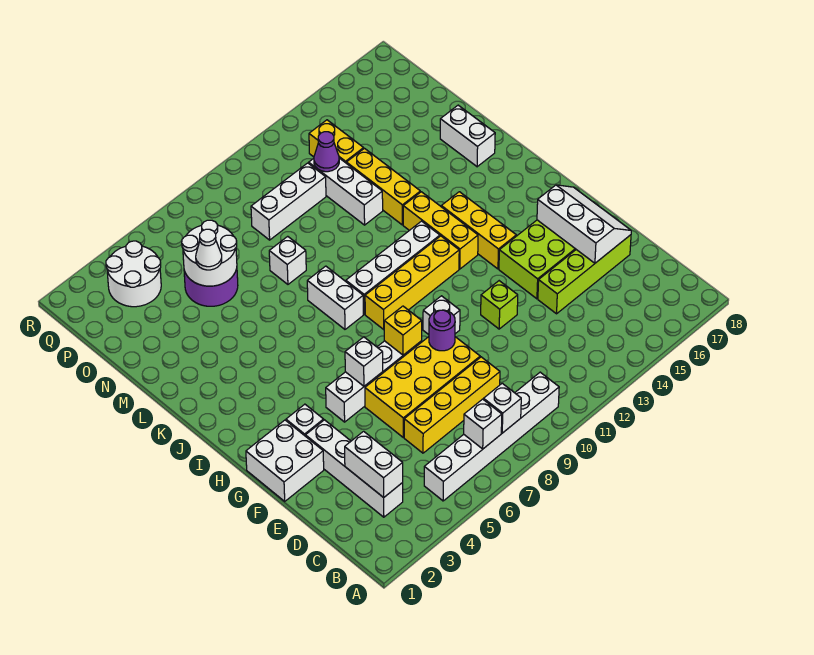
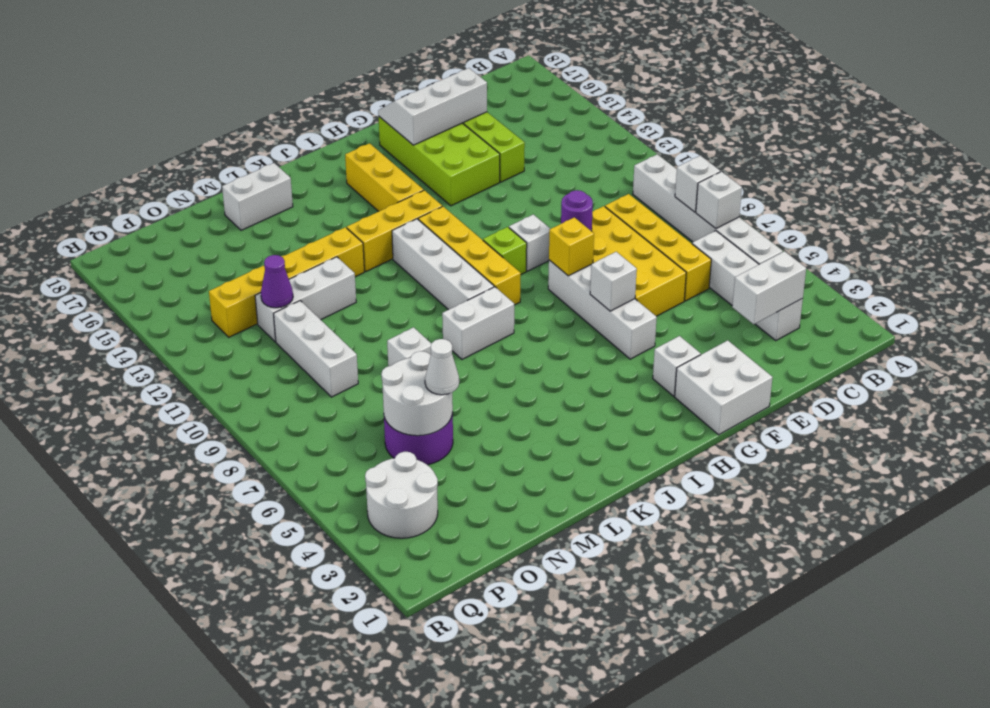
white 1x4 brick [306,420,403,517] -> white 1x4 brick turned to [692,231,803,341]
lime 1x1 brick [481,281,518,329] -> lime 1x1 brick moved to [483,227,527,274]
yellow 1x3 brick [441,192,516,269] -> yellow 1x3 brick turned to [345,143,424,211]

